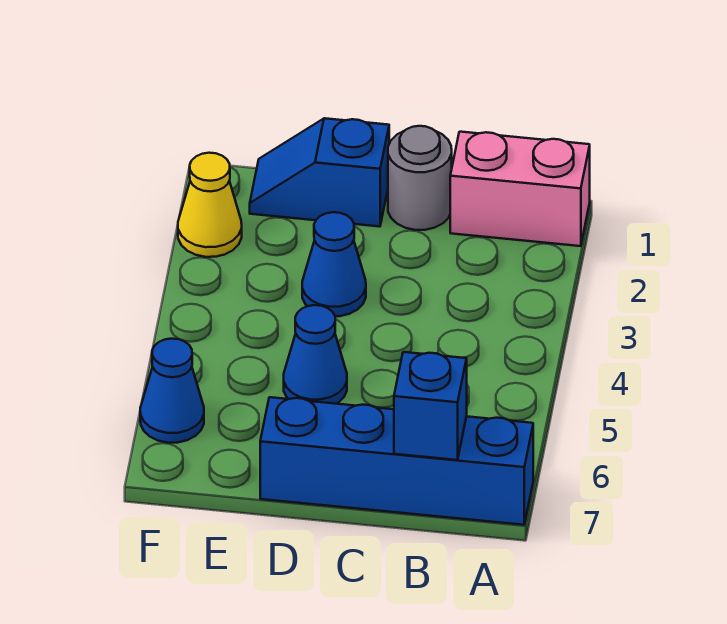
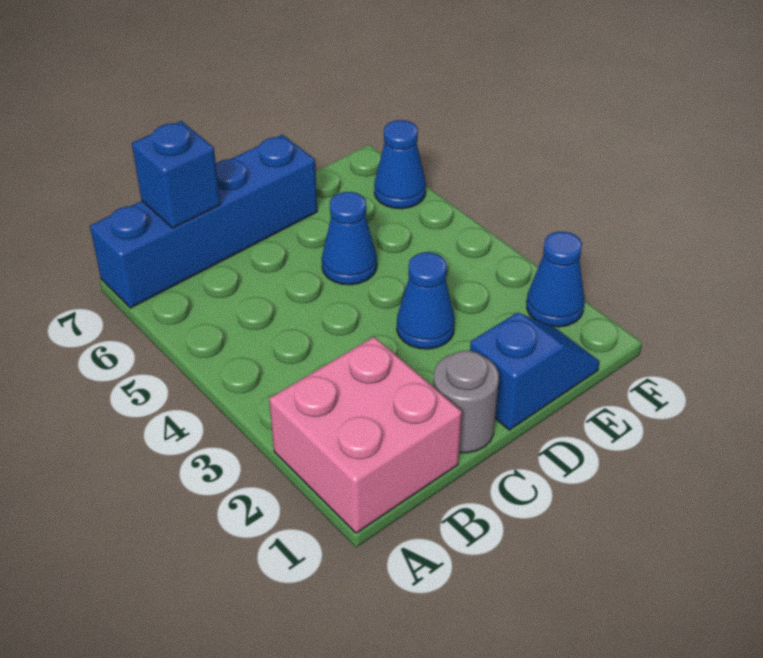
pink 1x2 brick [450,132,590,246] -> pink 2x2 brick [269,337,462,533]
yellow 1x1 cone [178,153,242,257] -> blue 1x1 cone [527,232,584,327]

